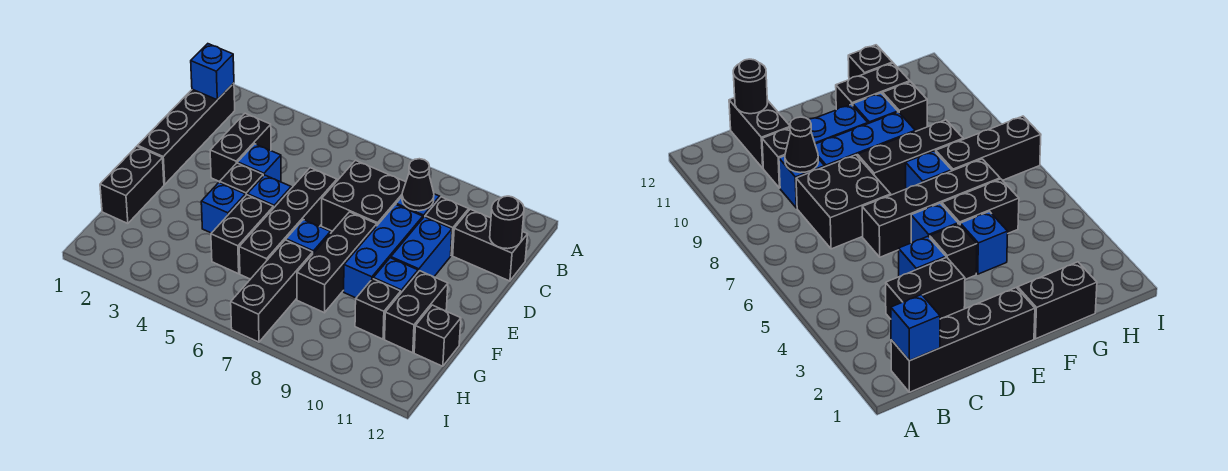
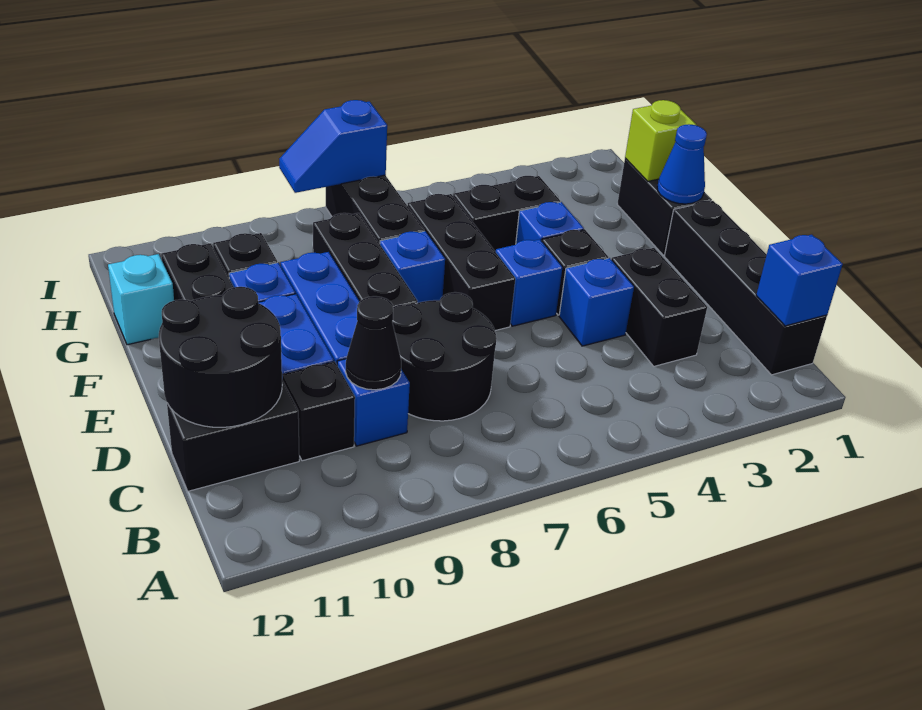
black 2x2 brick [322,160,406,231] -> black 2x2 round brick [392,292,497,421]
black 1x1 round brick [490,196,524,249] -> black 2x2 round brick [159,287,282,427]
black 1x4 brick [239,168,337,279] -> black 1x3 brick [408,194,515,331]
none -> blue 1x1 cone [657,124,707,204]
black 1x2 brick [211,195,273,274] -> black 1x2 brick turned to [453,176,560,252]
none -> lime 1x1 brick [625,100,696,181]
black 1x1 brick [414,305,461,366] -> cyan 1x1 brick [108,254,174,345]
none -> blue 1x2 slope [279,100,387,193]

